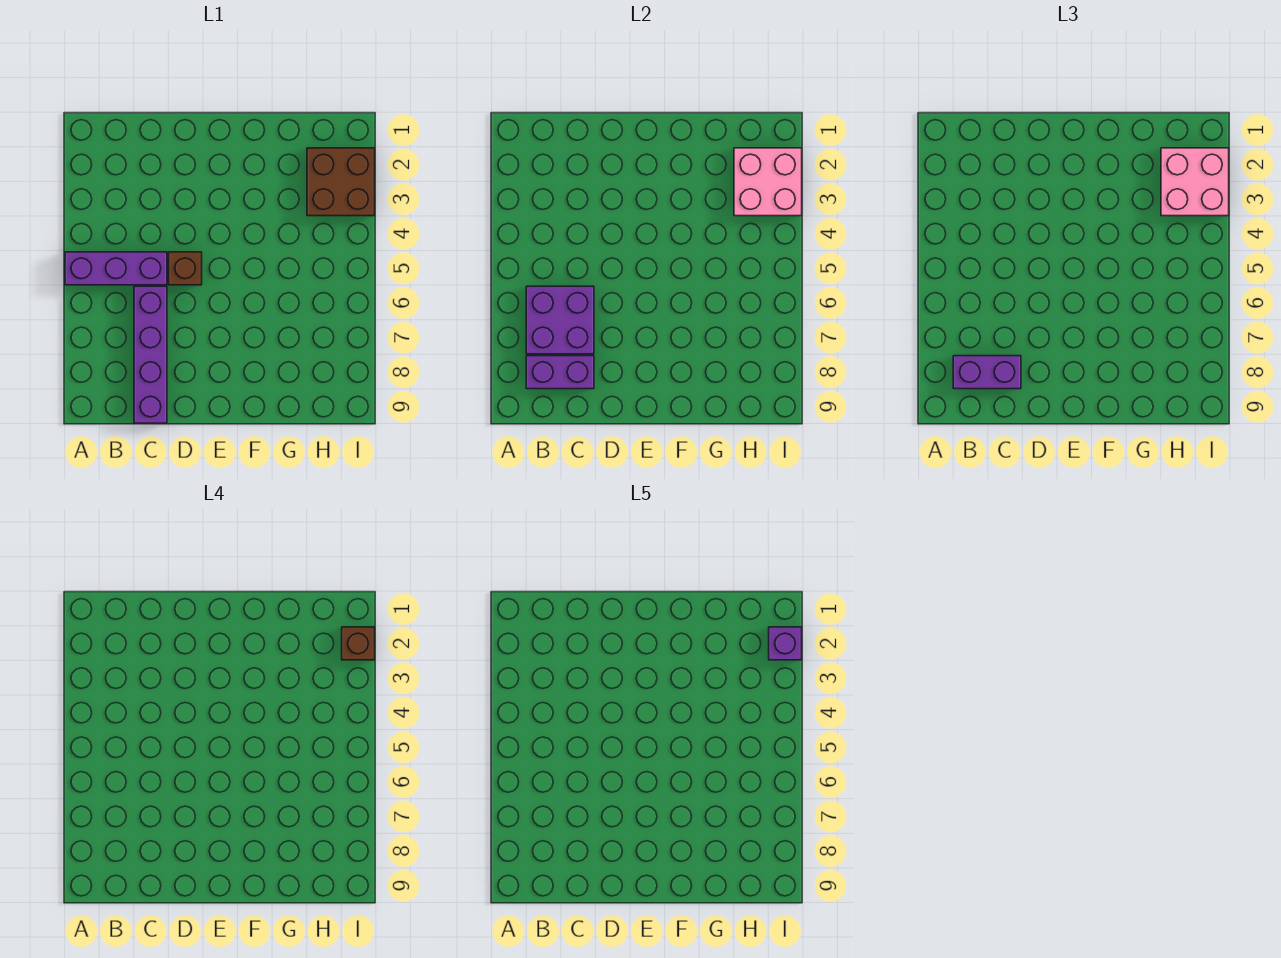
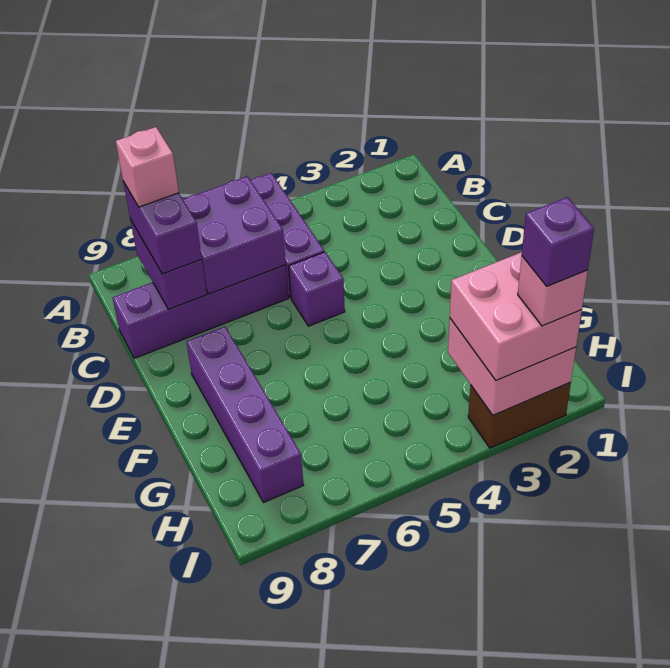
none -> pink 1x1 brick [116,127,179,207]
brown 1x1 brick [169,252,202,285] -> purple 1x1 brick [289,252,345,326]
none -> purple 1x4 brick [186,326,303,502]
brown 2x2 brick [307,148,375,216] -> brown 1x2 brick [468,382,571,448]
brown 1x1 brick [342,627,375,660] -> pink 1x1 brick [518,256,588,326]

